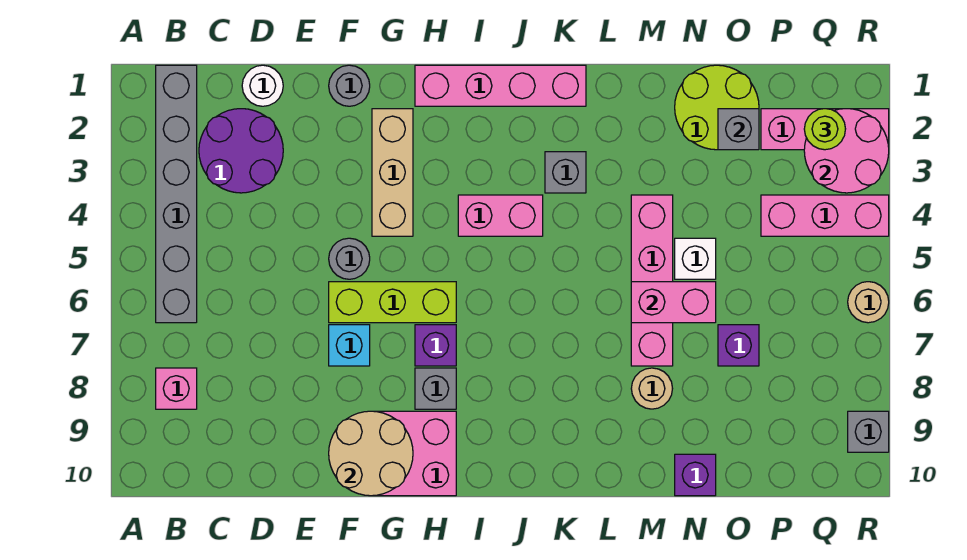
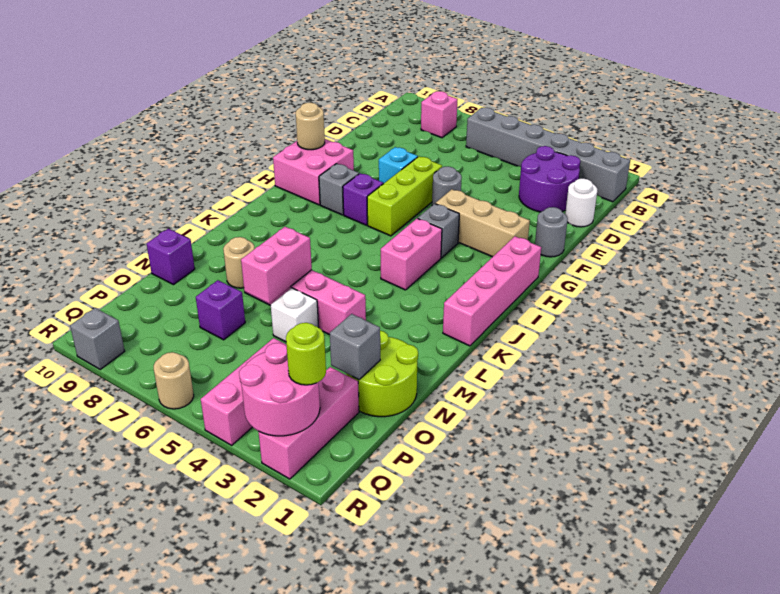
tan 2x2 round brick [329,411,413,496] -> tan 1x1 round brick [296,103,325,150]
grey 1x1 brick [545,152,586,193] -> grey 1x1 brick moved to [418,204,459,258]

